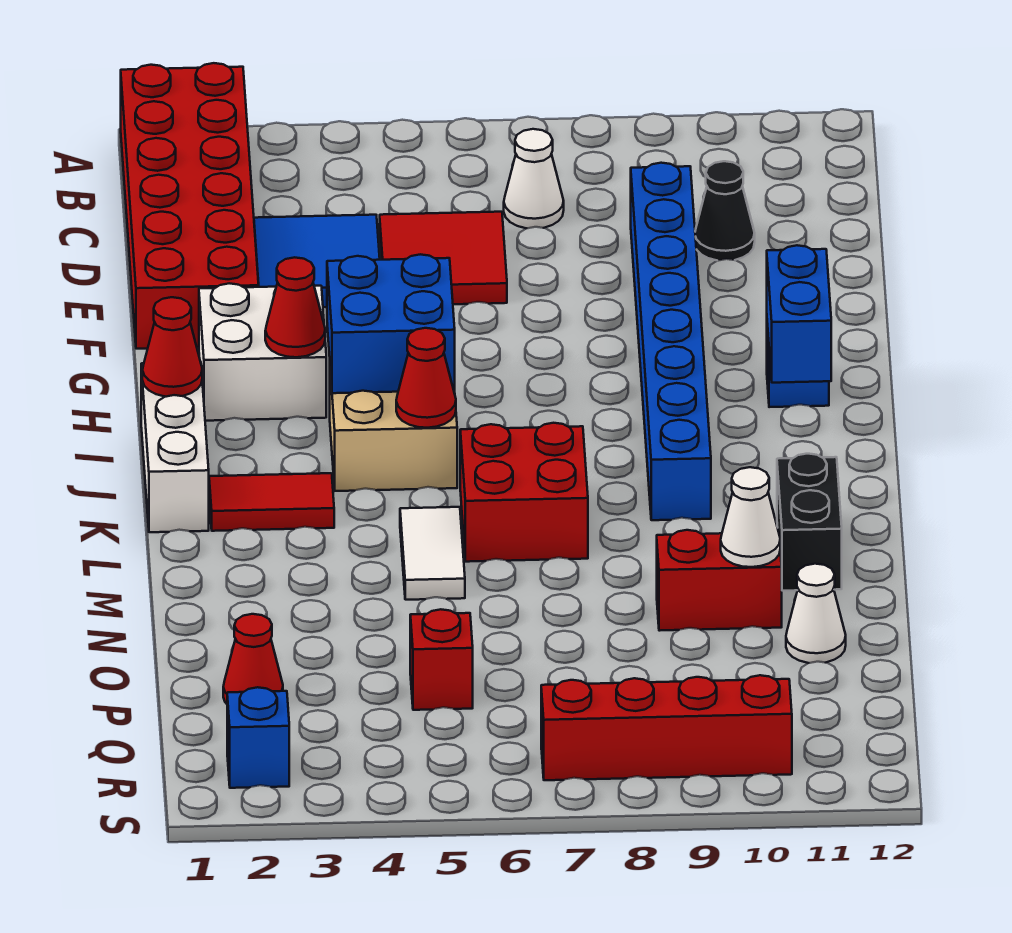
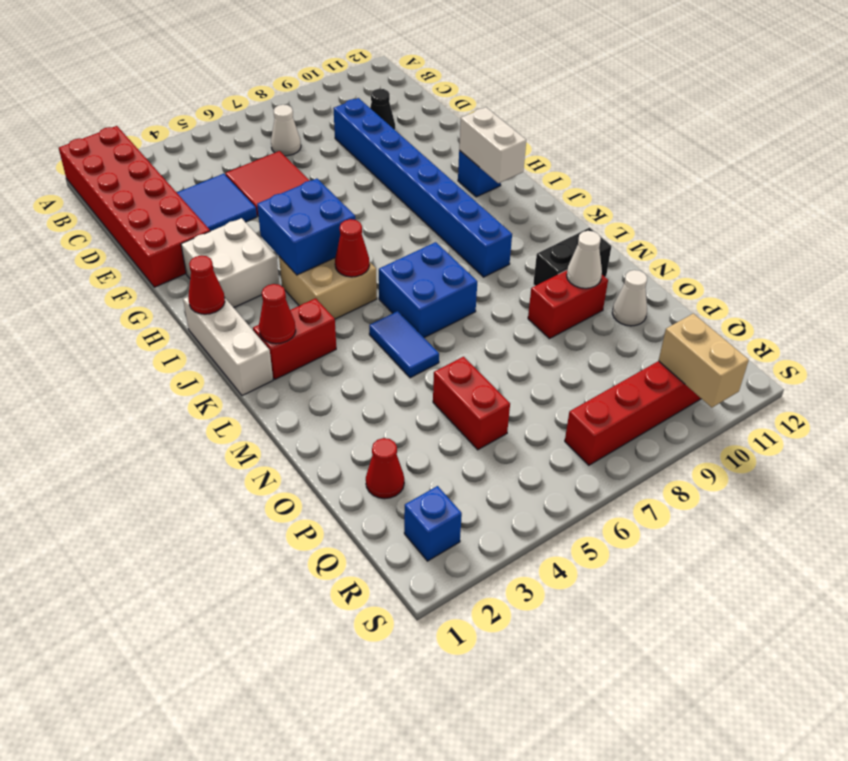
red 1x1 cone [265,257,325,357] -> red 1x1 cone moved to [259,284,296,344]
blue 1x2 brick [767,245,831,383] -> white 1x2 brick [459,107,526,183]
red 1x2 tile [209,473,334,531] -> red 1x2 brick [253,298,336,379]
red 2x2 brick [460,423,588,562] -> blue 2x2 brick [379,242,477,338]
white 1x2 tile [400,507,465,600] -> blue 1x2 tile [369,311,439,378]
black 1x2 brick [777,454,842,591] -> black 1x2 brick turned to [533,228,611,286]
red 1x1 brick [410,609,473,710] -> red 1x2 brick [433,357,510,450]
none -> tan 1x2 brick [659,313,749,408]

